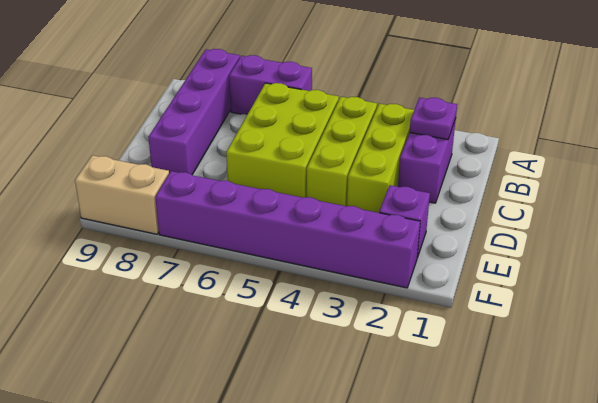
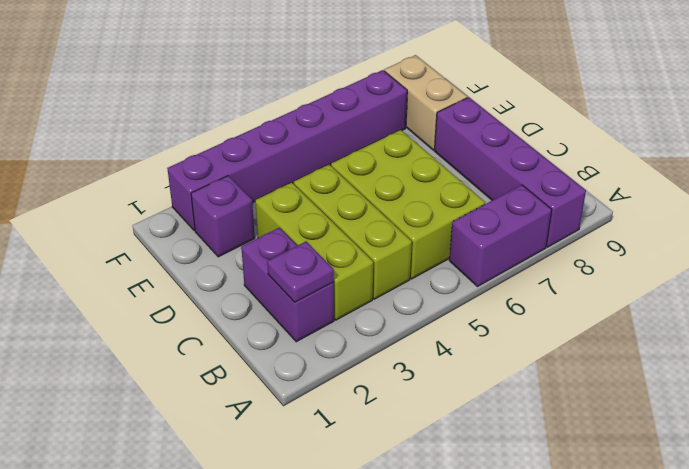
tan 1x2 brick [75,155,169,234] -> tan 1x2 brick turned to [384,55,467,150]

